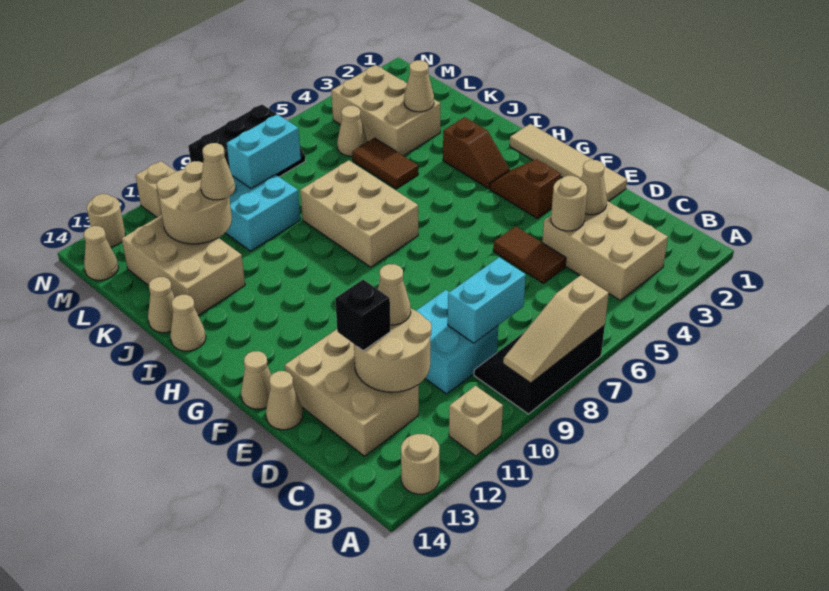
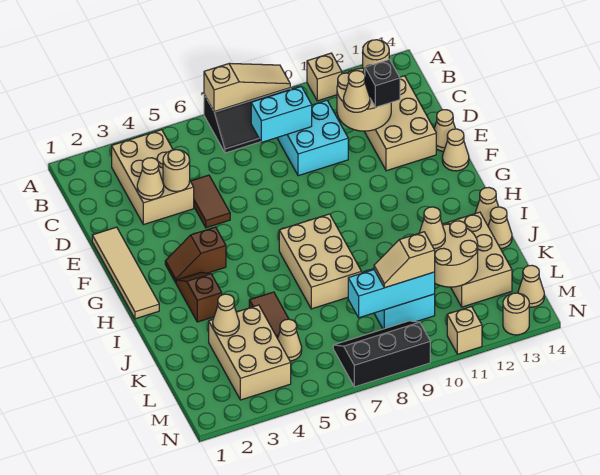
brown 1x2 slope [490,159,561,219] -> brown 1x2 slope turned to [165,227,226,283]
cyan 1x2 brick [227,114,301,189] -> cyan 1x3 brick [348,270,435,318]
none -> tan 1x2 slope [374,232,435,288]

